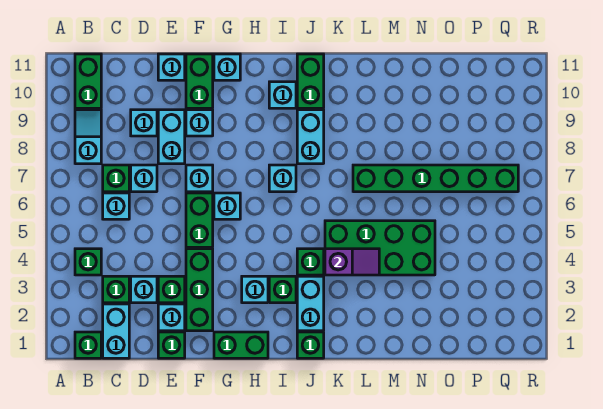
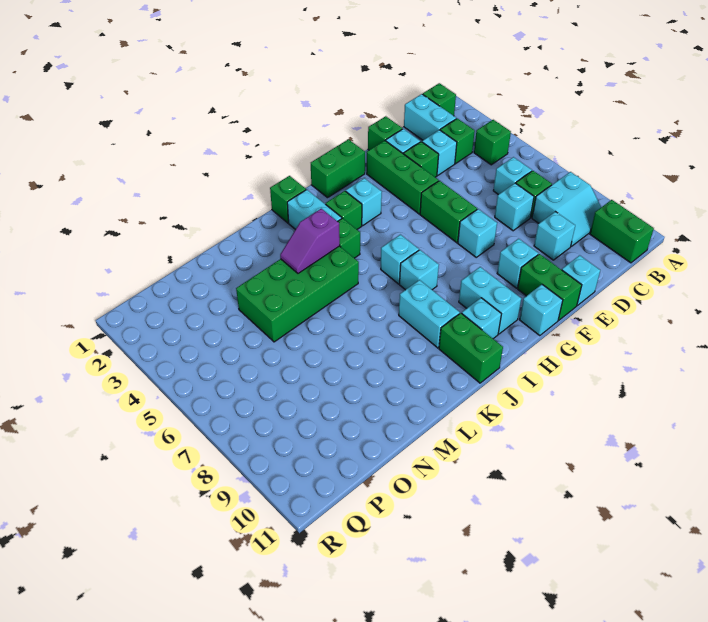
cyan 1x2 slope [75,110,101,164] -> cyan 2x2 slope [532,172,601,246]
cyan 1x2 brick [158,110,185,164] -> cyan 1x2 brick moved to [459,267,521,334]
cyan 1x1 brick [214,193,240,219] -> cyan 1x1 brick moved to [381,235,419,284]
green 1x6 brick [353,165,518,192] -> none

